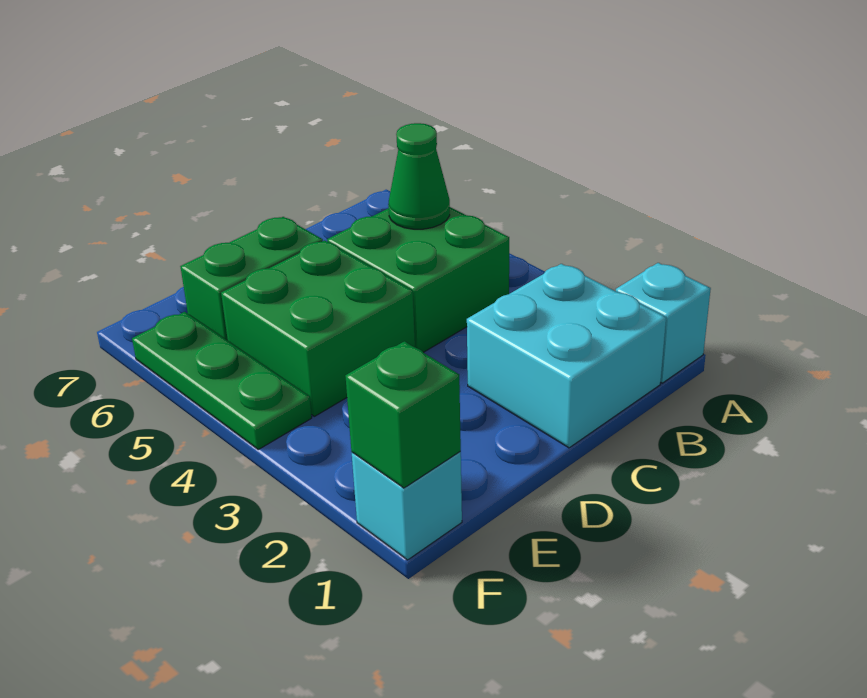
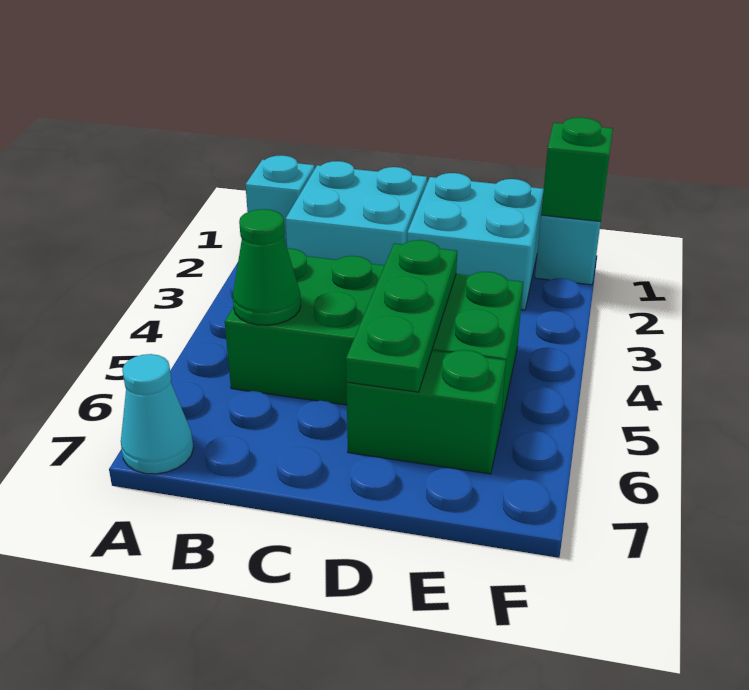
none -> cyan 1x1 cone [121,354,193,474]
none -> cyan 2x2 brick [407,173,544,310]
green 1x3 plate [132,312,312,449] -> green 1x3 plate moved to [346,240,457,392]

